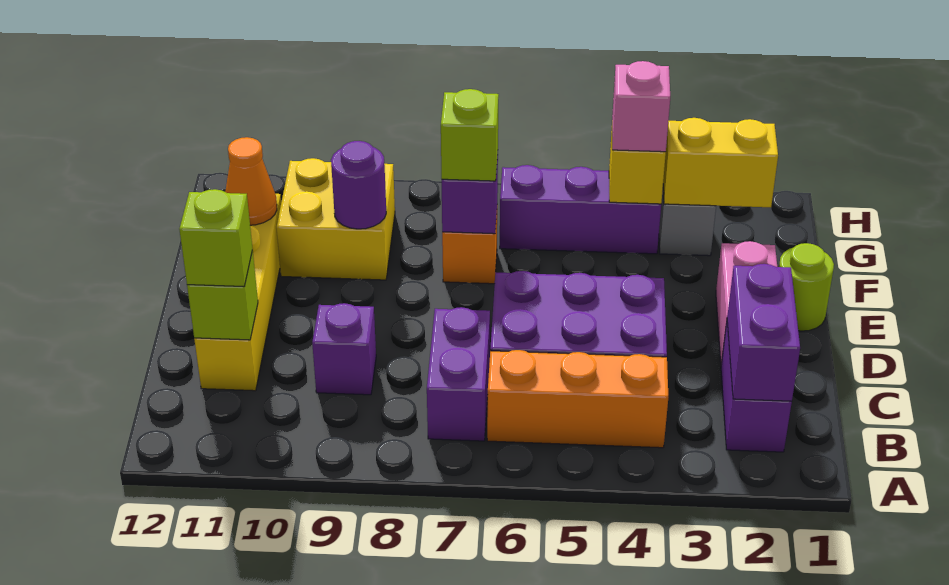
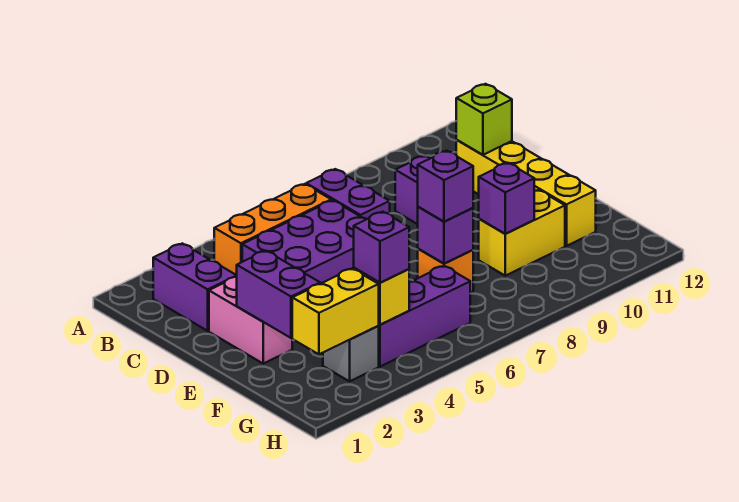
purple 1x2 brick [727,264,800,402] -> purple 1x2 brick moved to [237,251,320,338]
lime 1x1 brick [179,189,253,286] -> none
lime 1x1 round brick [779,243,834,331] -> none
lime 1x1 brick [441,89,499,181] -> purple 1x1 brick [418,151,473,222]
yellow 2x2 brick [276,158,395,280] -> yellow 1x2 brick [479,190,565,276]
purple 1x1 round brick [331,141,386,229] -> purple 1x1 brick [479,163,534,234]
orange 1x1 cone [225,137,277,225] -> none
pink 1x1 brick [612,61,670,152] -> purple 1x1 brick [354,212,409,283]

